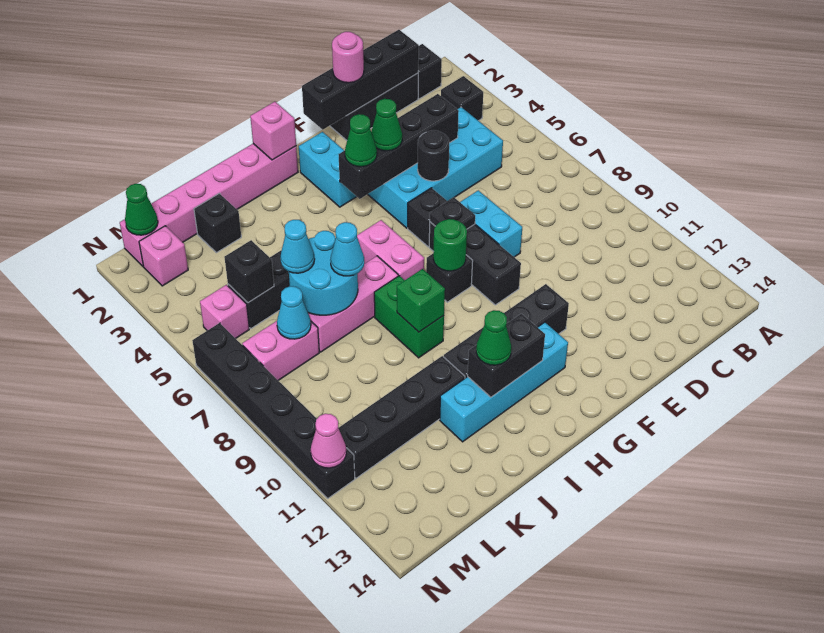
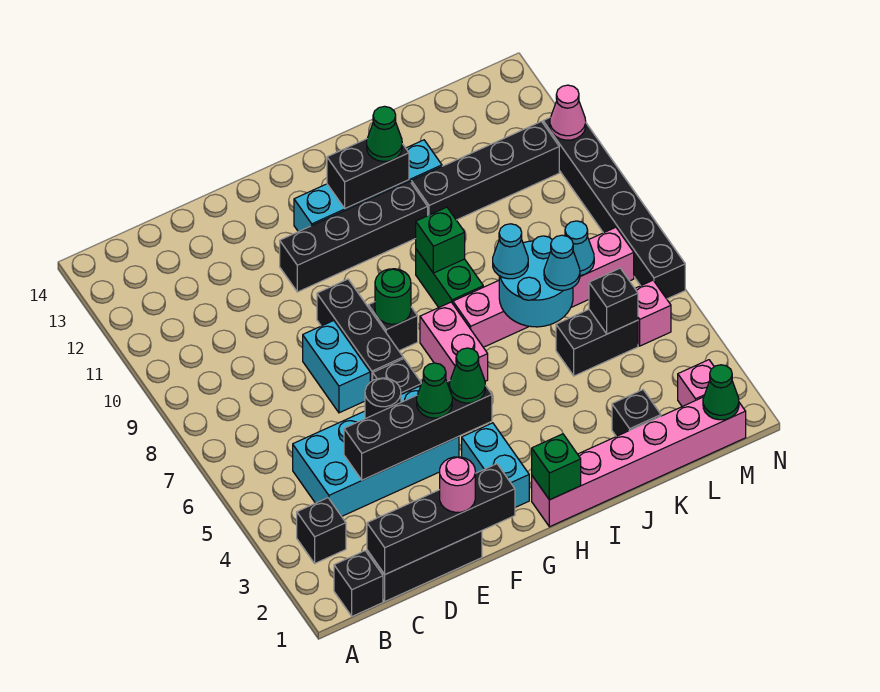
black 1x1 plate [430,197,475,229] -> none
pink 1x1 brick [250,102,296,160] -> green 1x1 brick [532,434,581,500]

